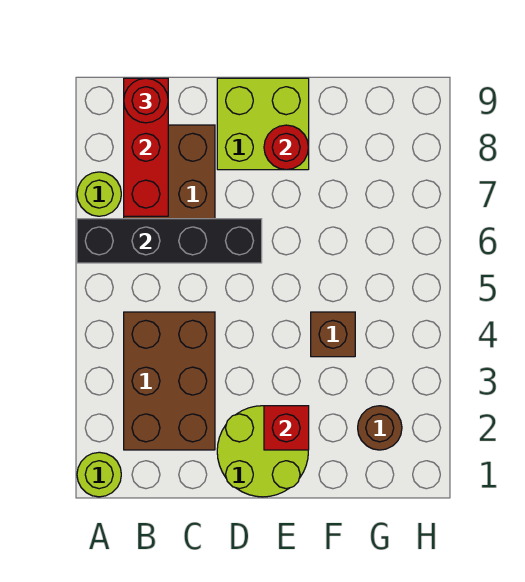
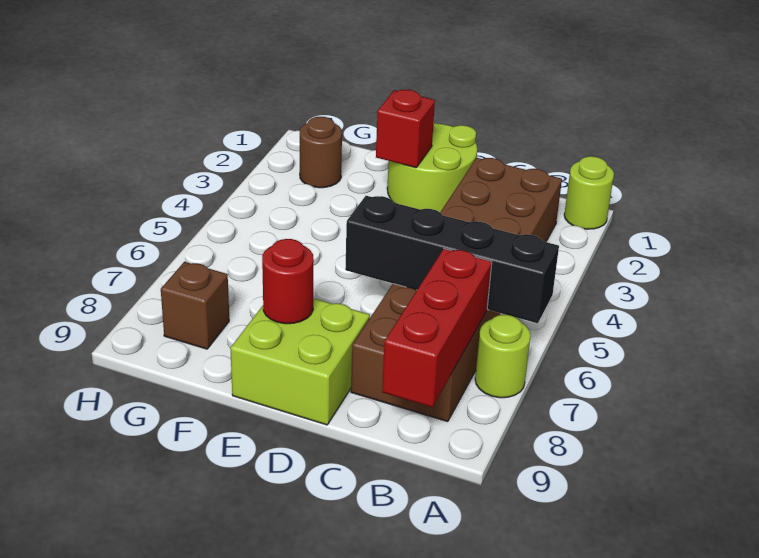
red 1x1 round brick [124,78,168,123] -> none
brown 1x1 brick [311,312,355,357] -> brown 1x1 brick moved to [161,262,229,349]

